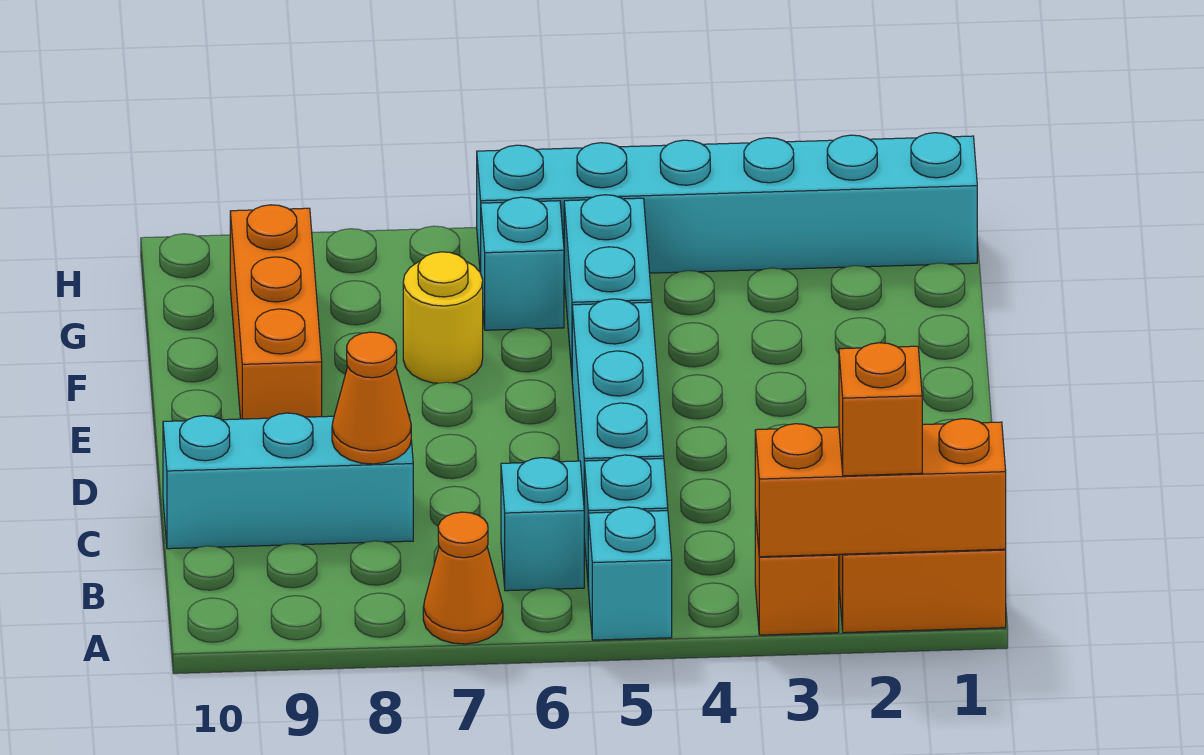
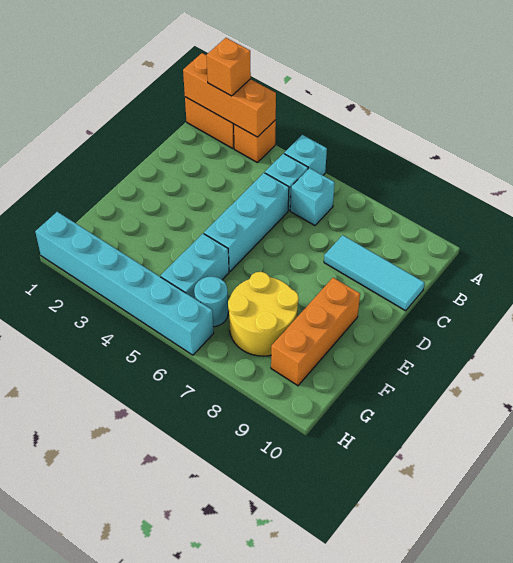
orange 1x1 cone [423,512,503,644] -> none
cyan 1x3 brick [163,413,413,549] -> cyan 1x3 tile [324,235,425,311]
orange 1x1 cone [332,332,411,464] -> none
yellow 1x1 round brick [403,252,483,383] -> yellow 2x2 round brick [228,272,299,356]
cyan 1x1 brick [481,197,564,330] -> cyan 1x1 round brick [194,276,228,327]

